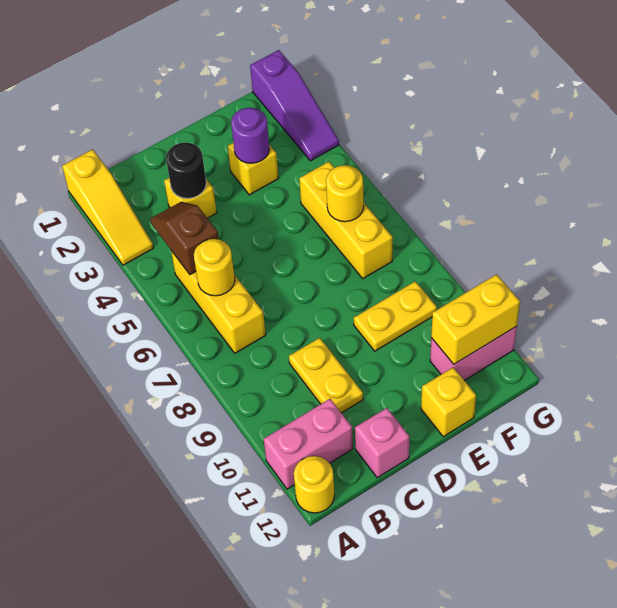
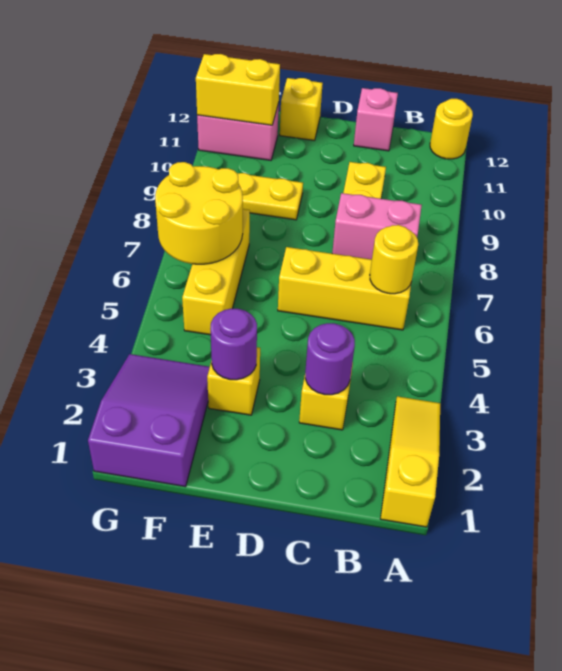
pink 1x2 brick [264,399,353,489] -> pink 1x2 brick moved to [332,193,422,259]
brown 1x2 slope [150,202,219,275] -> none
yellow 1x3 brick [171,251,266,353] -> yellow 1x3 brick turned to [278,247,411,330]
black 1x1 round brick [166,142,206,198] -> purple 1x1 round brick [305,323,355,395]
yellow 1x1 round brick [326,165,364,222] -> yellow 2x2 round brick [155,162,243,264]
purple 1x3 slope [250,50,339,161] -> purple 2x3 slope [88,354,210,487]

